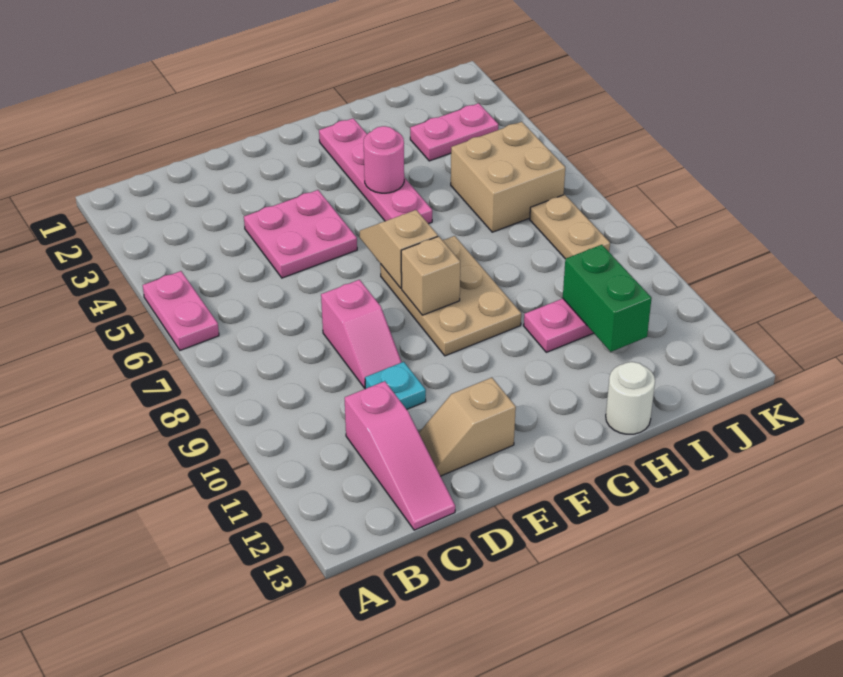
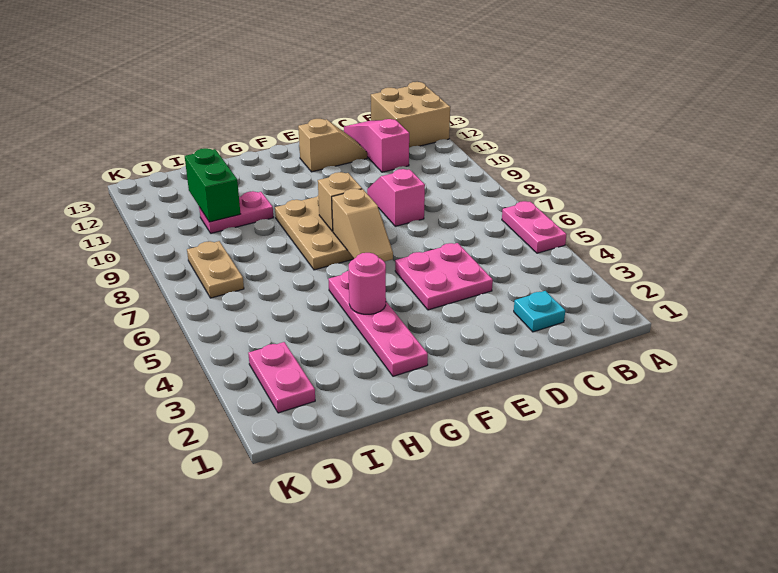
cyan 1x1 plate [365,362,426,409] -> cyan 1x1 plate moved to [514,291,565,332]
white 1x1 round brick [606,362,655,434] -> none
pink 1x2 plate [410,103,498,161] -> pink 1x2 plate turned to [248,342,315,413]
tan 2x2 brick [451,122,565,232] -> tan 2x2 brick moved to [371,82,450,148]

